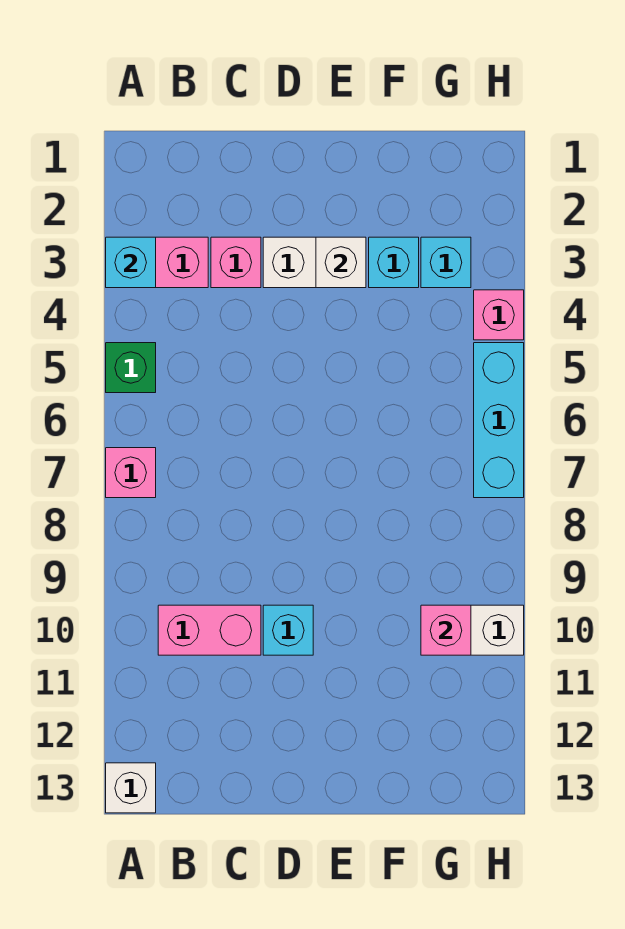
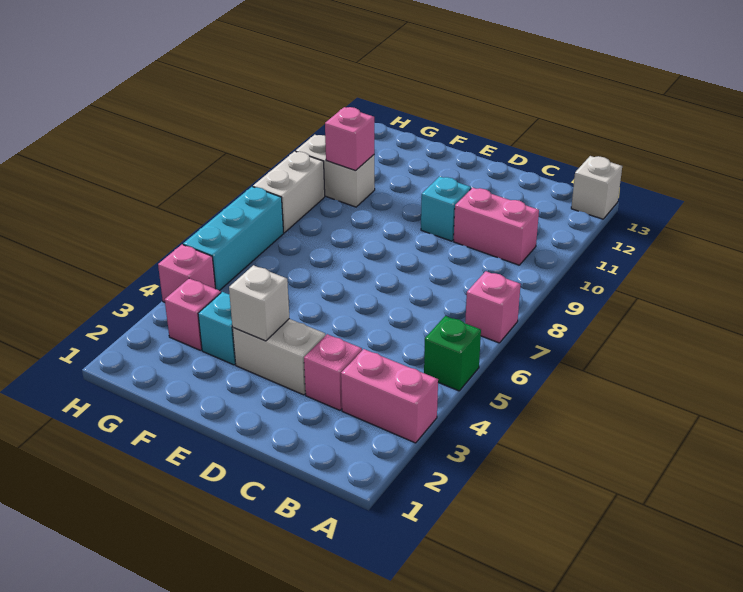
cyan 1x1 brick [106,237,156,288] -> none
cyan 1x1 brick [421,237,471,288] -> pink 1x1 brick [165,278,221,350]
none -> white 1x2 brick [253,151,325,233]

